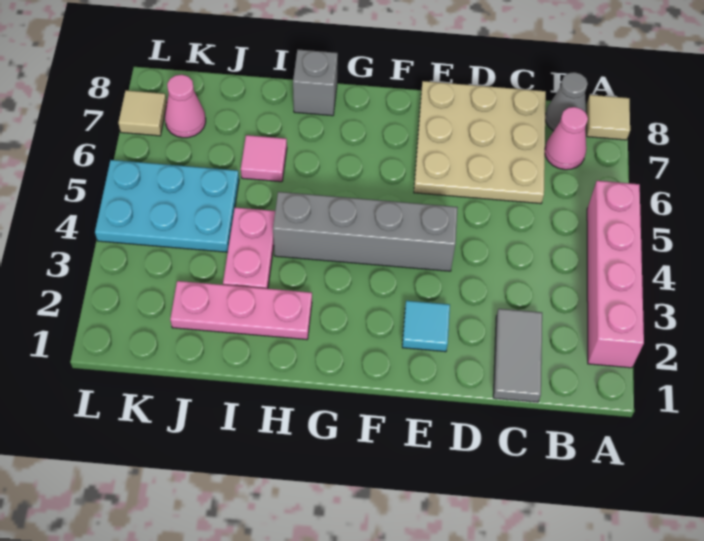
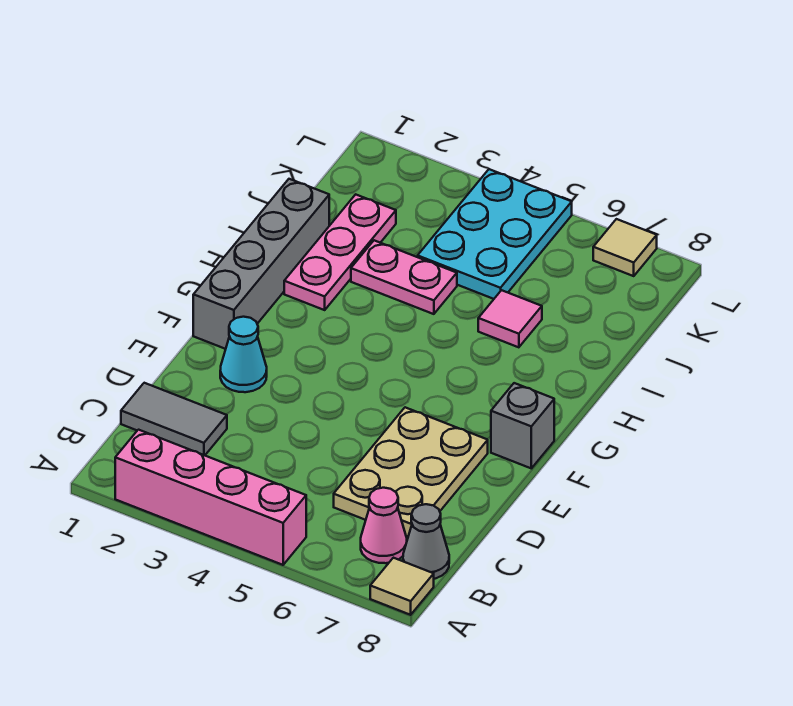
tan 3x3 plate [414,81,546,204] -> tan 2x3 plate [334,407,488,536]
cyan 1x1 tile [402,301,450,352] -> cyan 1x1 cone [220,317,267,392]
grey 1x4 brick [273,192,458,271] -> grey 1x4 brick moved to [193,179,329,349]
grey 1x1 brick [293,50,338,116] -> grey 1x1 brick moved to [491,383,554,468]
pink 1x1 cone [165,75,206,138] -> none

